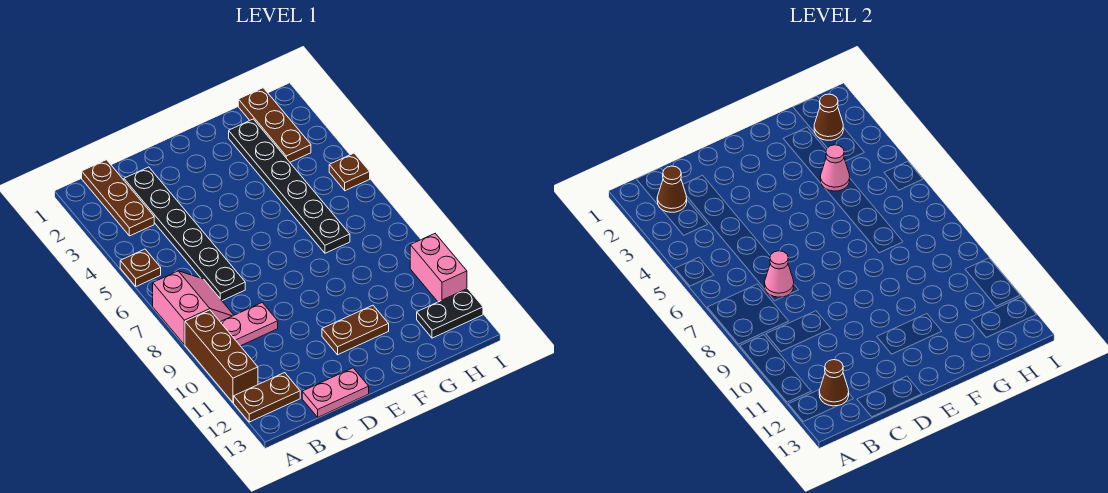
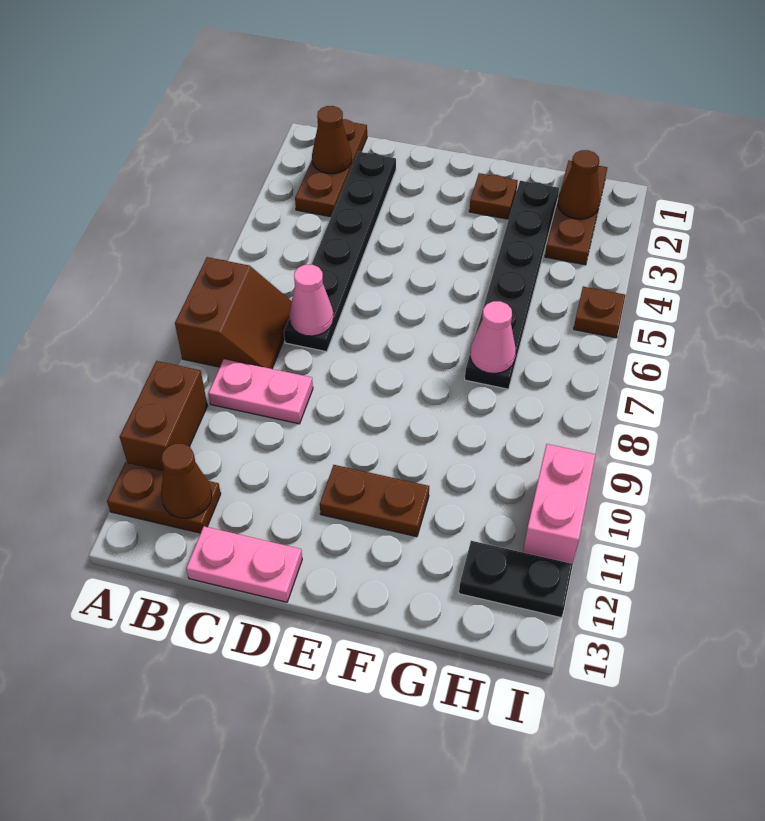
brown 1x1 plate [120,249,161,286] -> brown 1x1 plate moved to [469,173,518,219]
pink 2x2 slope [153,271,234,345] -> brown 2x2 slope [175,257,292,369]
brown 1x3 brick [185,310,258,403] -> brown 1x2 brick [120,361,207,471]
pink 1x1 cone [820,145,850,191] -> pink 1x1 cone moved to [470,301,516,374]

